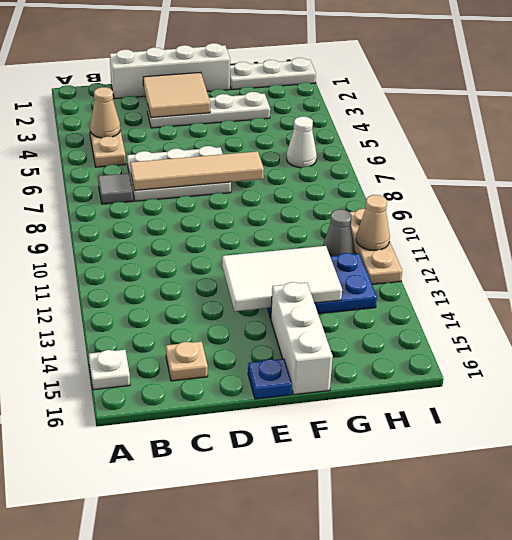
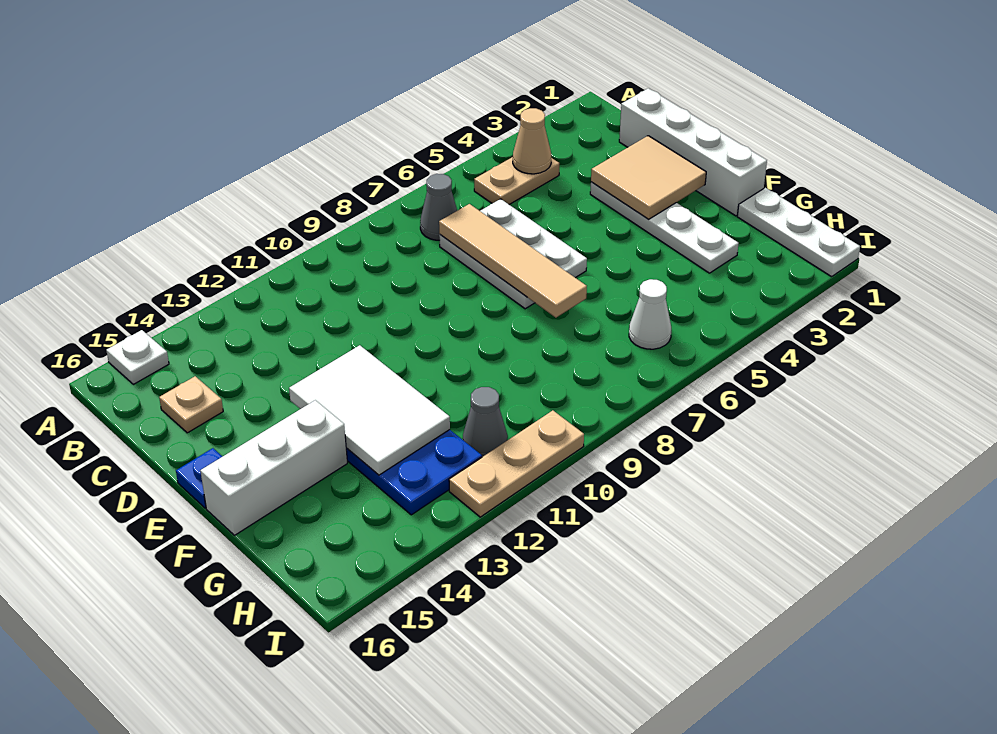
grey 1x1 tile [98,173,133,204] -> grey 1x1 cone [420,174,457,240]
tan 1x1 cone [356,195,390,250] -> none

